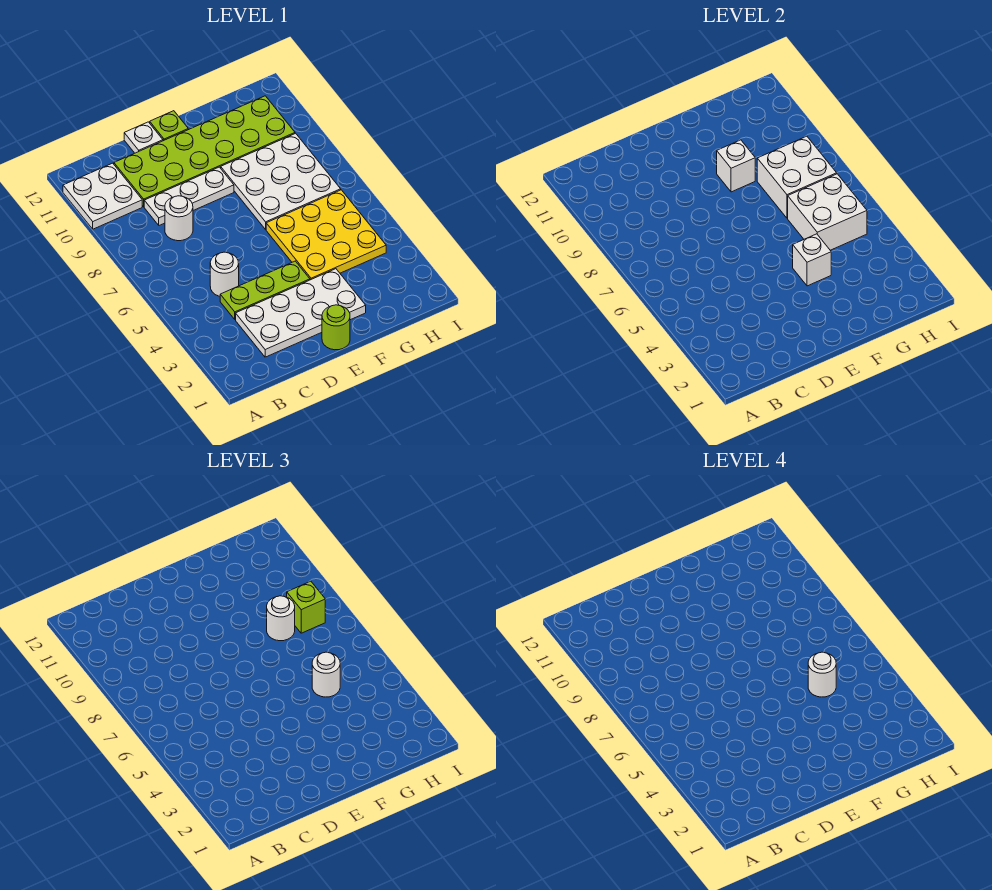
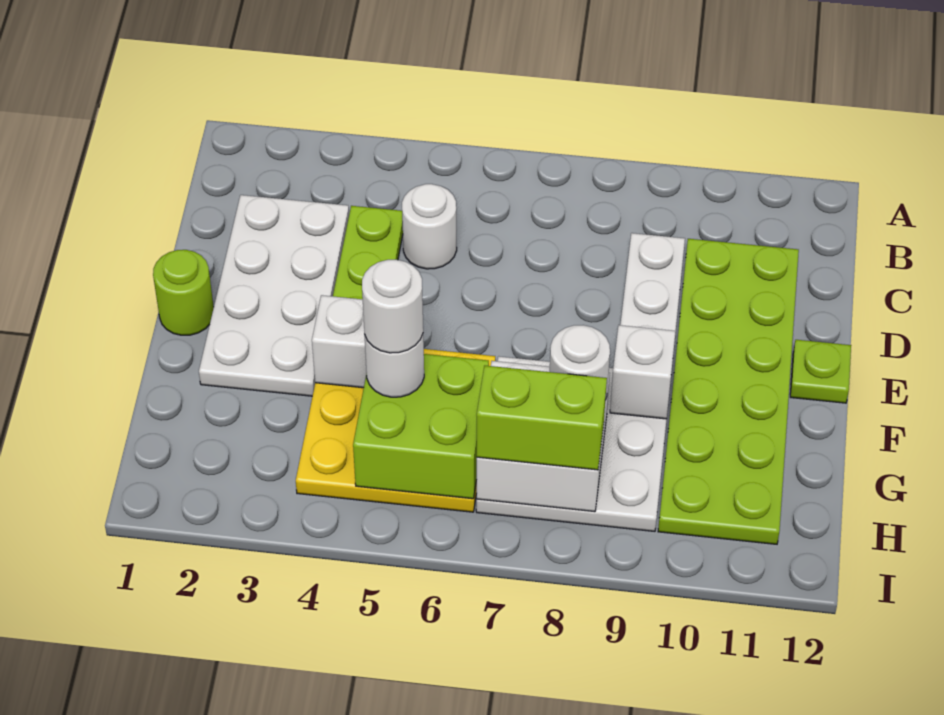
white 2x2 plate [63,163,142,229] -> none
white 1x1 round brick [165,196,193,241] -> none
white 1x1 plate [124,122,163,153] -> none
white 2x2 brick [788,174,867,250] -> lime 2x2 brick [353,354,489,499]
lime 1x1 brick [287,581,325,633] -> lime 1x2 brick [477,366,607,470]

